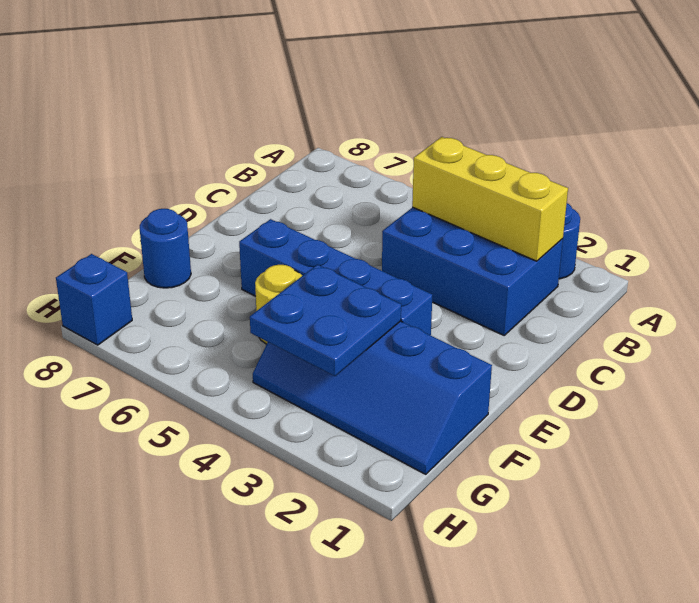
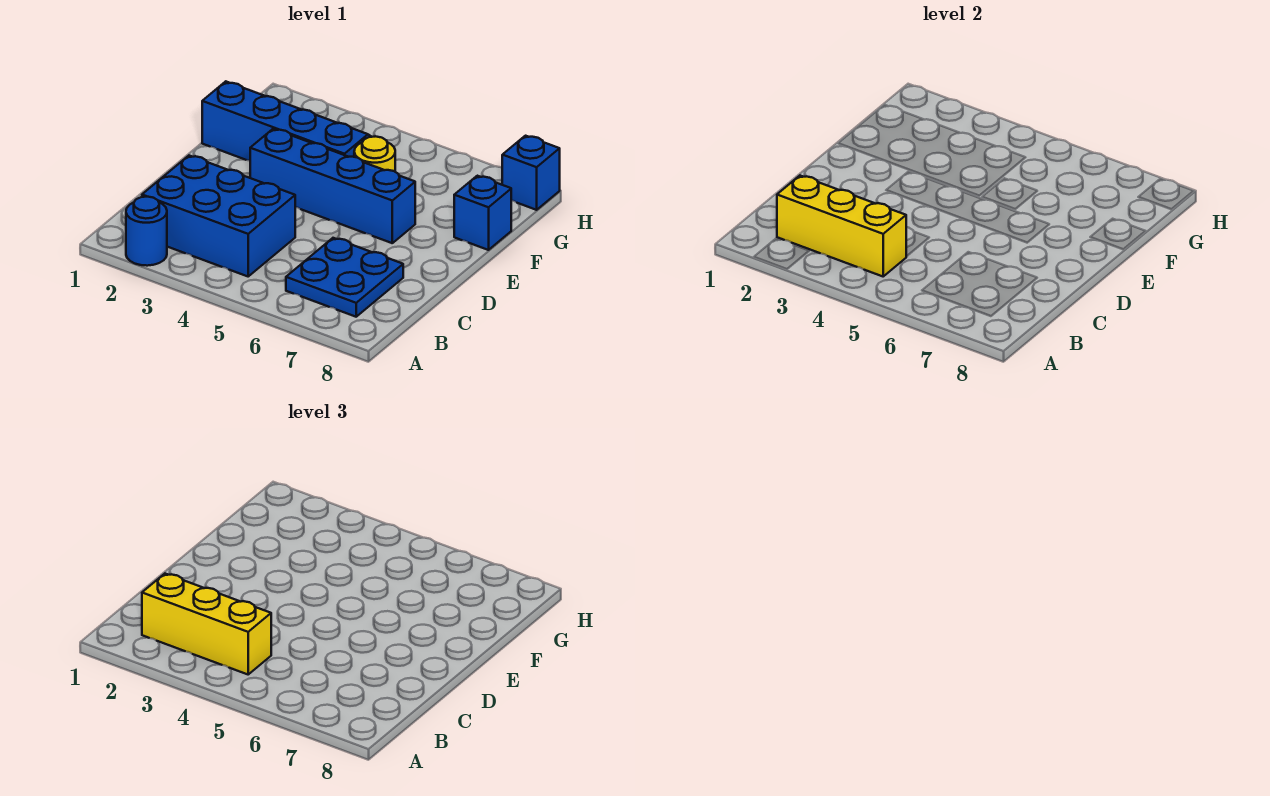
none -> yellow 1x3 brick [142,574,271,674]
blue 2x2 plate [250,265,401,376] -> blue 2x2 plate moved to [286,238,403,317]
blue 1x1 round brick [140,209,191,288] -> blue 1x1 brick [454,176,511,250]

